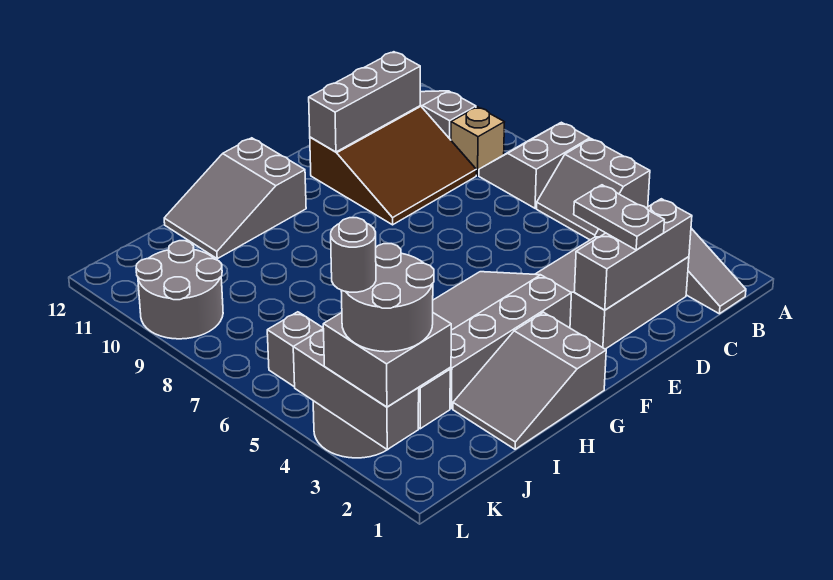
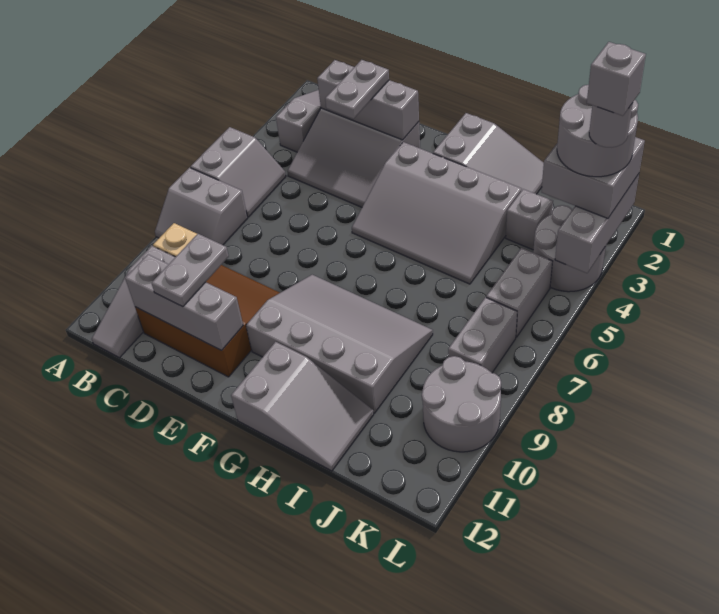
none -> grey 1x2 plate [151,234,229,307]
none -> grey 3x4 slope [246,275,433,413]
none -> grey 1x2 brick [448,297,517,373]
none -> grey 1x1 brick [587,42,646,116]

